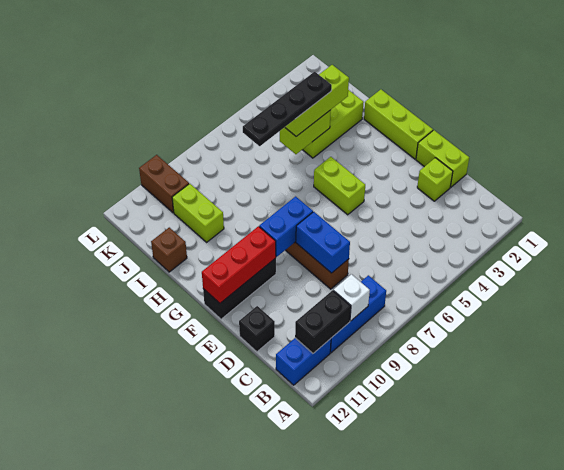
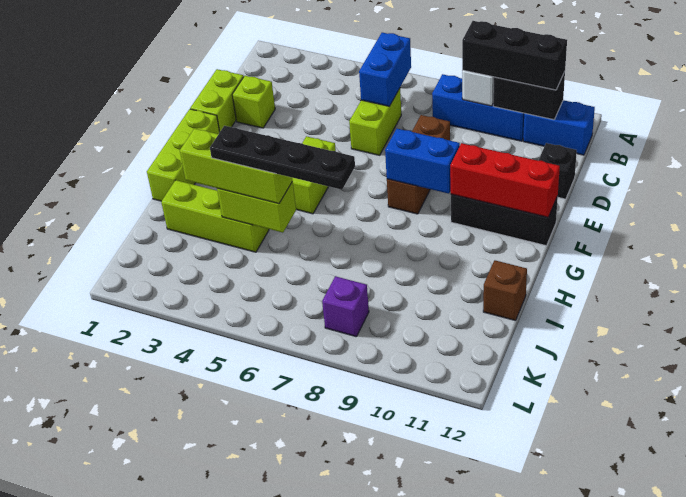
none -> black 1x3 brick [462,21,567,90]
blue 1x2 brick [296,212,350,273] -> blue 1x2 brick moved to [359,33,411,106]
lime 1x2 brick [172,184,224,242] -> lime 1x2 brick moved to [349,89,401,155]
none -> purple 1x1 brick [322,276,369,337]
brown 1x2 brick [139,155,189,213] -> none

